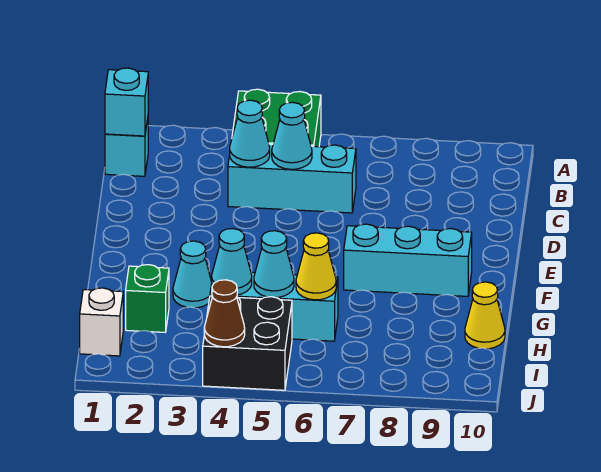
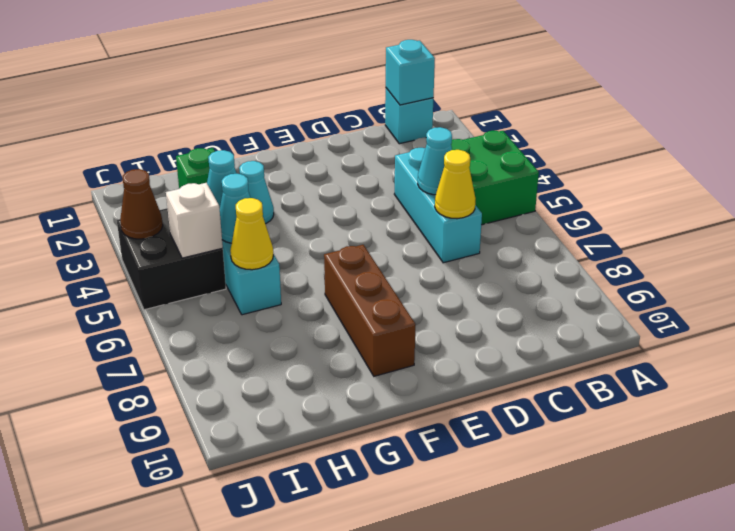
cyan 1x1 cone [230,100,270,167] -> none
cyan 1x3 brick [344,224,472,296] -> brown 1x3 brick [324,245,415,376]
yellow 1x1 cone [465,282,505,349] -> yellow 1x1 cone moved to [435,150,476,219]
white 1x1 brick [80,288,123,356] -> white 1x1 brick moved to [166,183,223,258]

